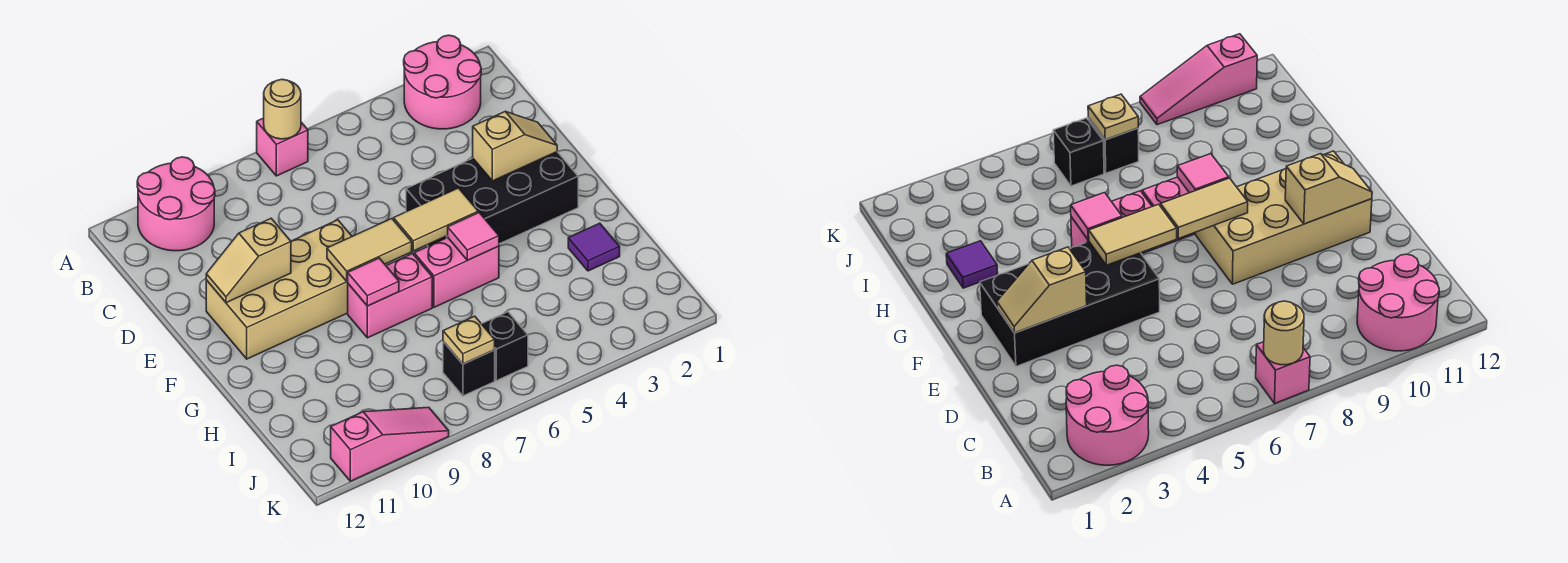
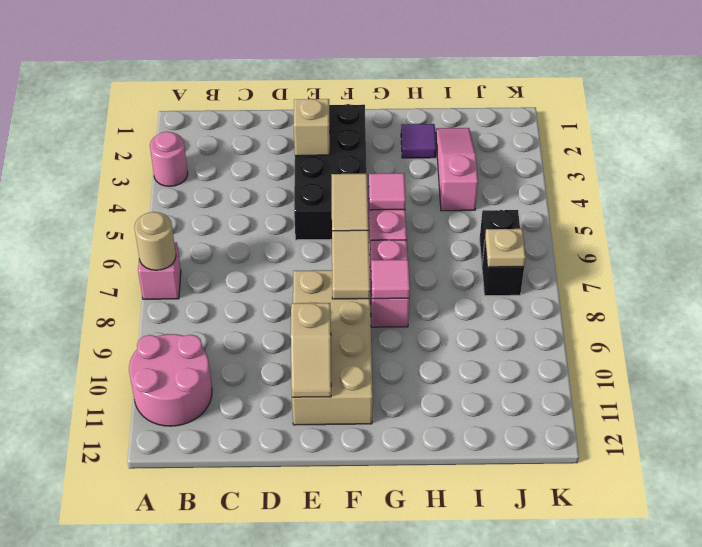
pink 2x2 round brick [404,35,481,129] -> pink 1x1 round brick [150,132,188,186]
pink 1x3 slope [331,407,449,481] -> pink 1x3 slope moved to [436,128,478,211]

